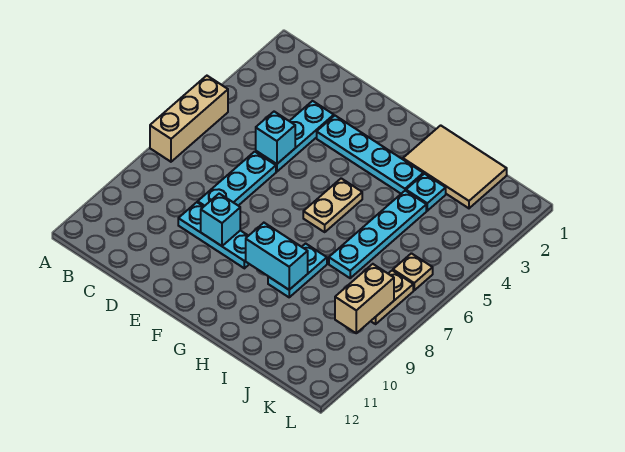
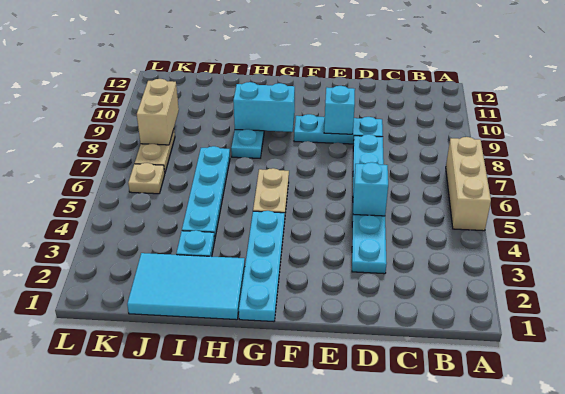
cyan 1x4 plate [317,116,423,194] -> cyan 1x4 plate turned to [239,211,285,322]
tan 2x3 tile [403,125,507,208] -> cyan 2x3 tile [127,253,245,320]

